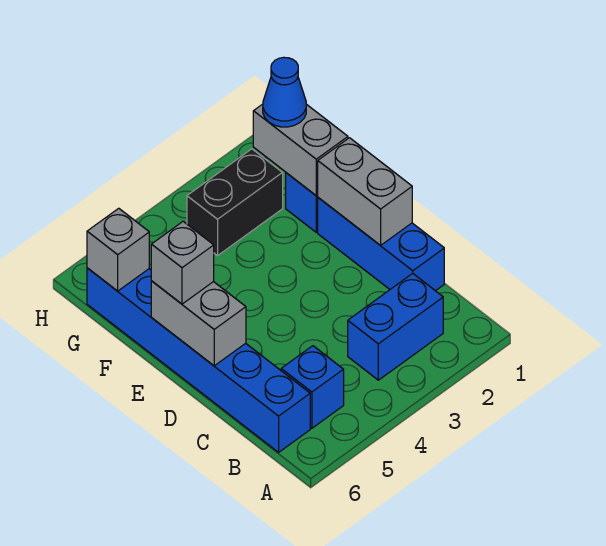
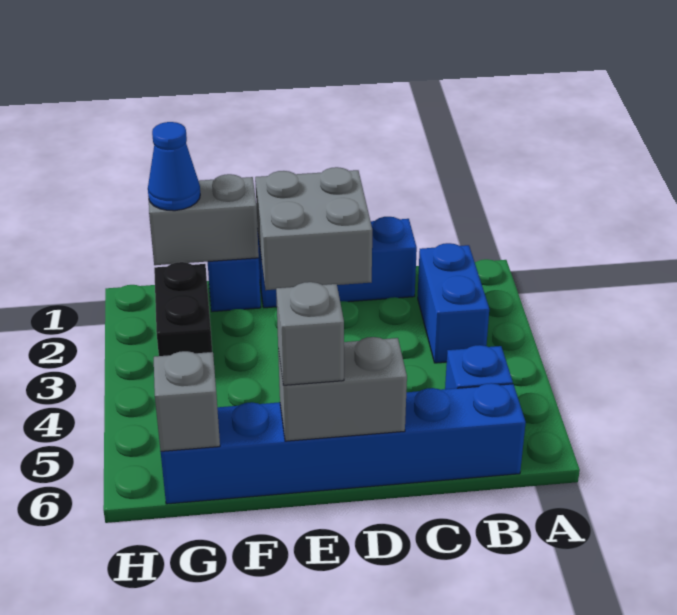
grey 1x2 brick [318,138,412,245] -> grey 2x2 brick [255,167,372,290]

